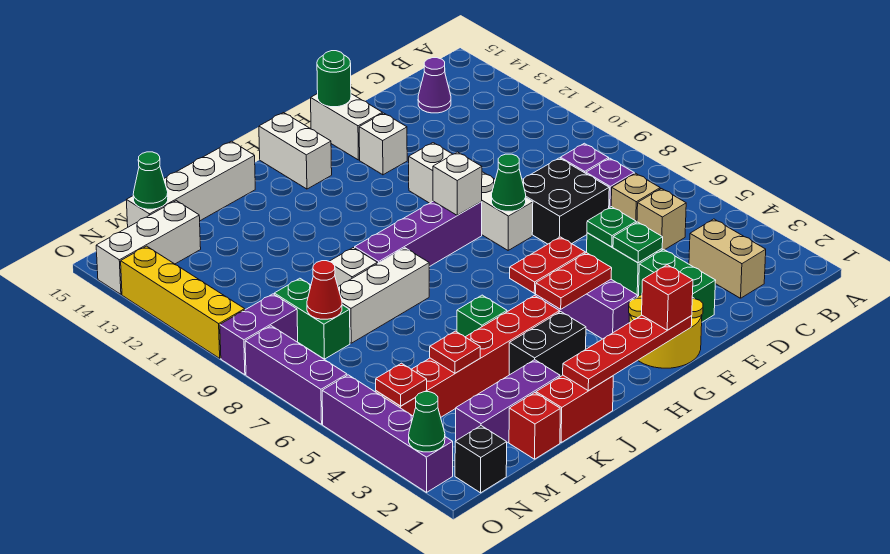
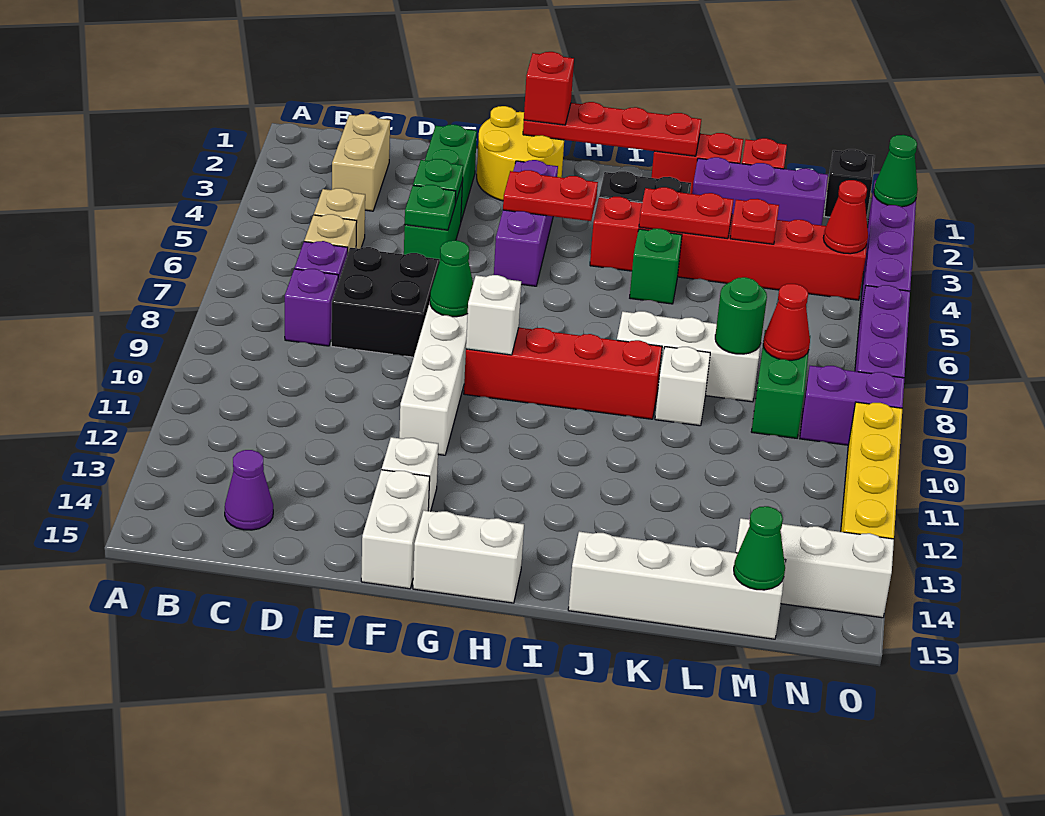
green 1x1 round brick [317,51,351,107] -> green 1x1 round brick moved to [715,277,767,354]
red 1x2 plate [510,237,585,293] -> red 1x2 plate moved to [639,187,734,239]
purple 1x4 brick [355,201,482,267] -> red 1x4 brick [464,328,662,419]
white 1x2 brick [259,113,332,189] -> white 1x2 brick turned to [413,510,524,603]
red 1x1 plate [376,363,427,406] -> red 1x1 cone [823,180,868,254]

